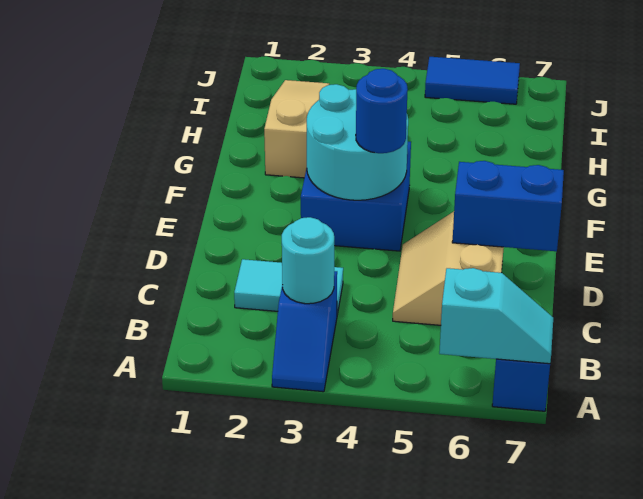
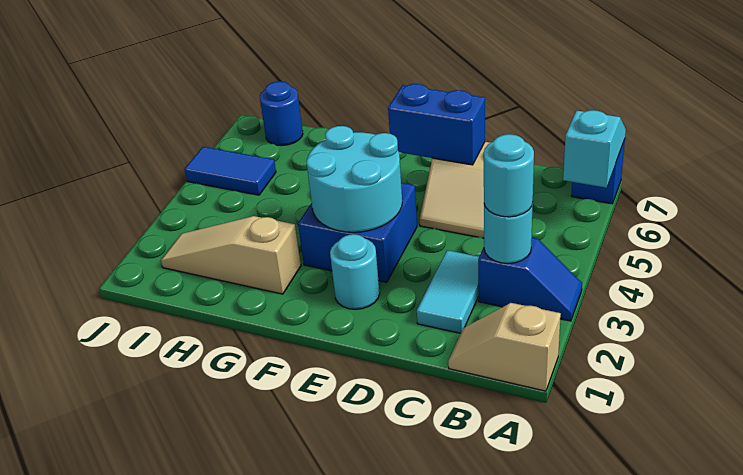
none -> tan 1x2 slope [448,303,561,391]
none -> cyan 1x1 round brick [484,134,534,217]
blue 1x2 brick [452,161,564,251] -> blue 1x2 brick turned to [388,84,485,165]
none -> cyan 1x1 round brick [330,234,380,309]
blue 1x1 round brick [356,69,408,153] -> blue 1x1 round brick moved to [260,81,303,146]
blue 1x2 tile [425,57,520,104] -> blue 1x2 tile turned to [185,147,276,195]

